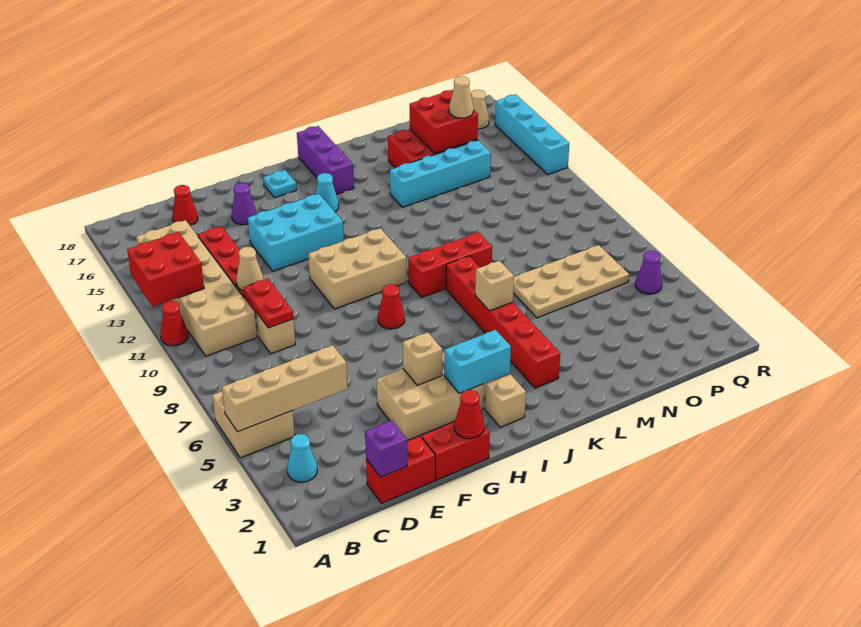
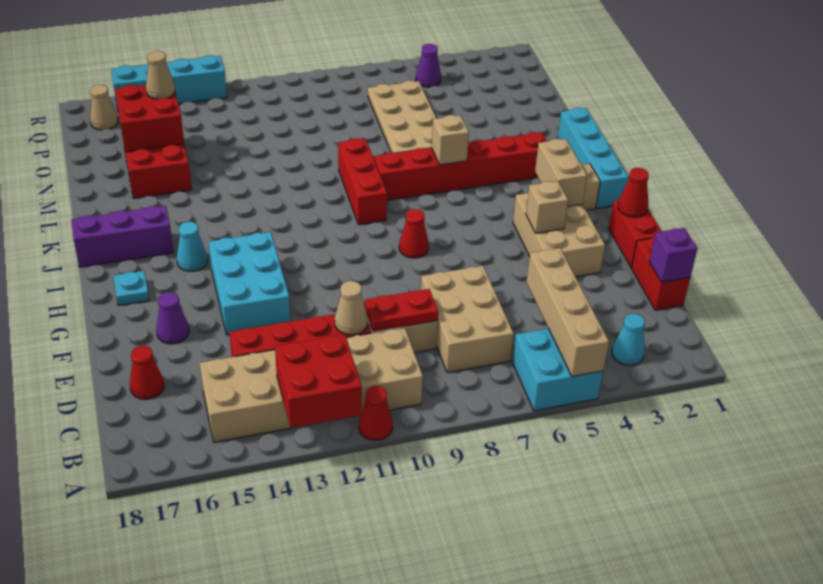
tan 2x2 brick [212,392,295,458] -> cyan 2x2 brick [512,328,603,411]
tan 2x3 brick [308,228,407,309] -> tan 2x3 brick moved to [421,266,514,373]
cyan 1x2 brick [444,330,511,393] -> tan 1x2 brick [535,139,587,207]
cyan 1x4 brick [390,140,491,207] -> cyan 1x4 brick moved to [557,108,628,208]

